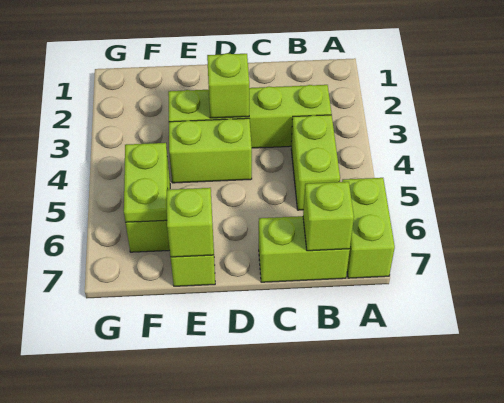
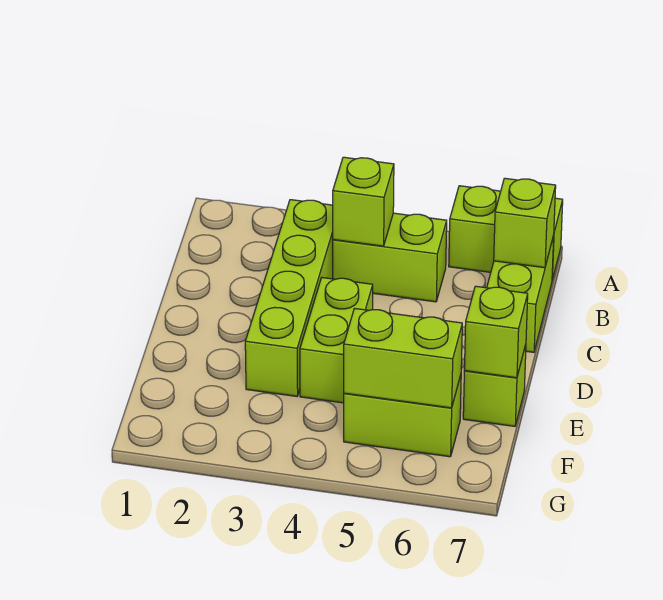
lime 1x1 brick [207,53,249,118] -> lime 1x1 brick moved to [333,157,394,246]
lime 1x2 plate [124,143,168,222] -> lime 1x2 brick [344,308,462,408]

